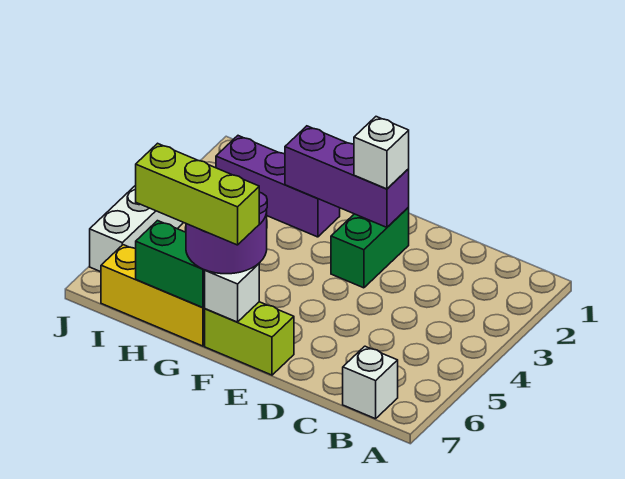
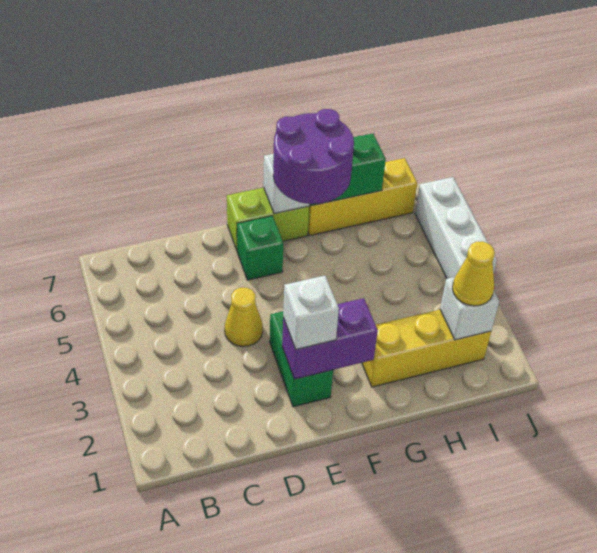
white 1x1 brick [343,346,398,419] -> white 1x1 brick moved to [440,277,499,340]
none -> yellow 1x1 cone [225,288,263,347]
purple 1x3 brick [285,126,409,227] -> purple 1x2 brick [282,298,378,379]
none -> green 1x1 brick [237,216,283,280]
lime 1x3 brick [136,143,259,245] -> none
purple 1x3 brick [216,136,340,237] -> yellow 1x3 brick [362,310,491,387]
none -> yellow 1x1 cone [452,242,495,306]

